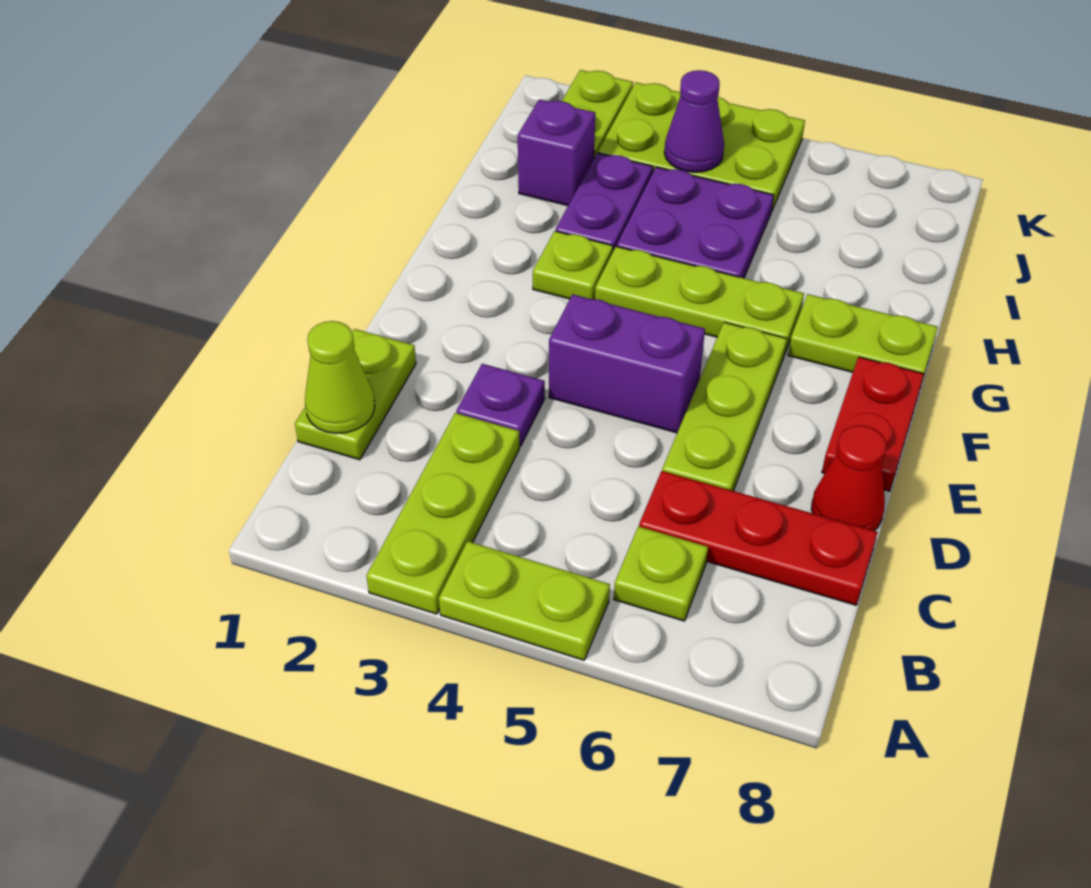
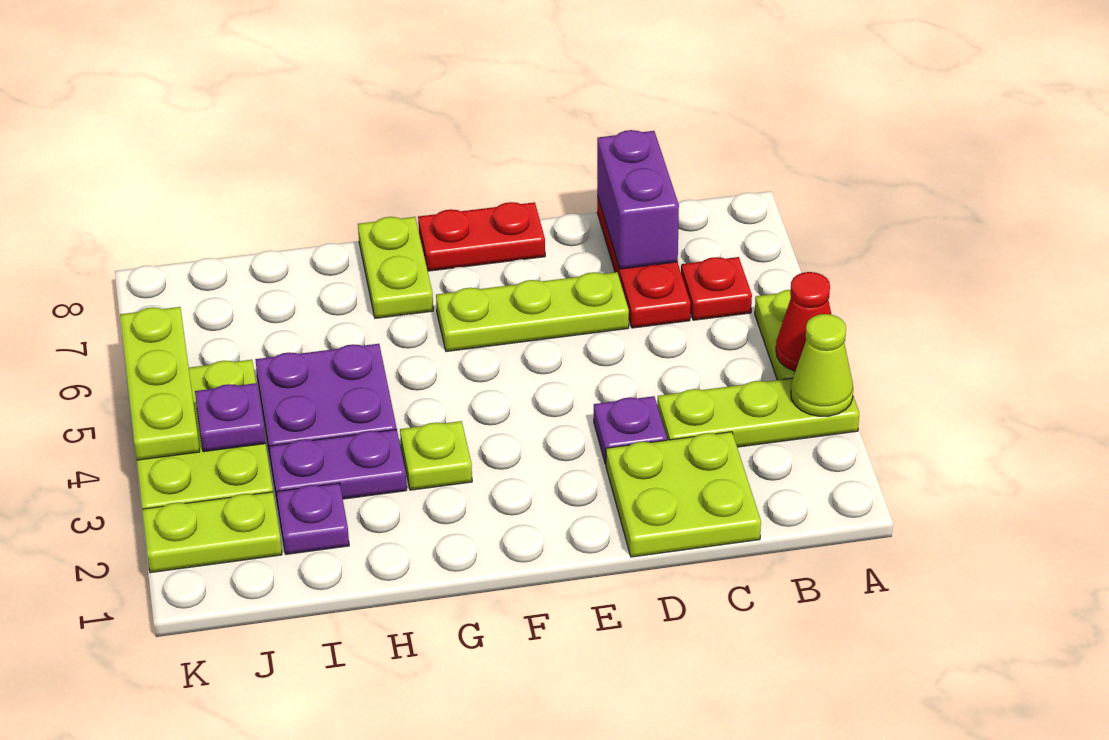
lime 1x1 plate [614,526,708,621] -> red 1x1 plate [681,257,752,320]
lime 1x2 plate [295,329,416,460] -> lime 2x2 plate [606,432,761,557]
lime 1x1 cone [305,321,375,434] -> lime 1x1 cone moved to [791,314,853,416]
red 1x1 cone [811,425,886,531] -> red 1x1 cone moved to [776,272,832,371]
purple 1x2 brick [549,294,705,433] -> purple 1x2 brick moved to [597,130,679,269]
lime 1x3 plate [595,246,804,355] -> lime 1x3 plate moved to [120,307,200,460]
purple 1x1 brick [518,100,595,206] -> purple 1x1 plate [276,483,349,554]
purple 1x1 cone [664,70,724,172] -> purple 1x1 plate [195,383,266,452]

